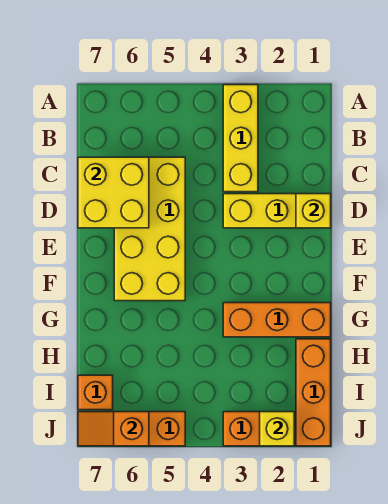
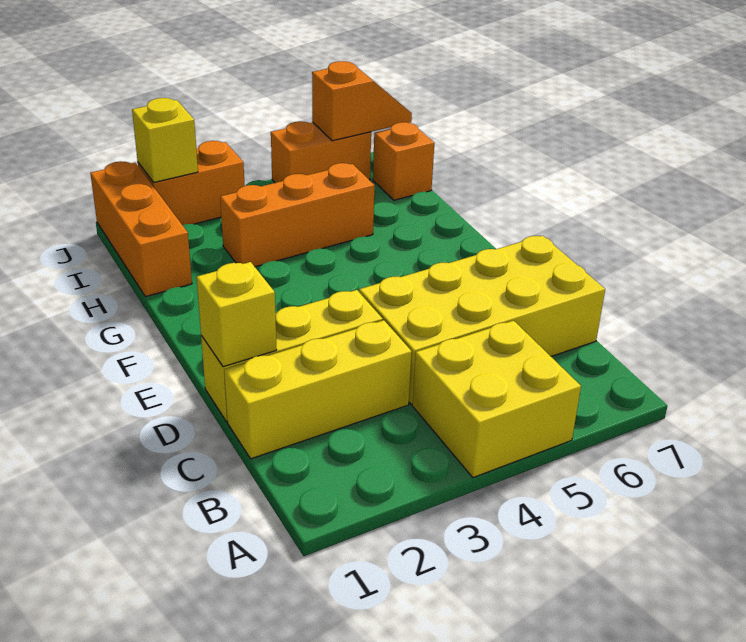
yellow 1x3 brick [223,85,258,192] -> yellow 1x3 brick turned to [224,320,412,459]
yellow 2x4 brick [114,157,185,301] -> yellow 2x4 brick turned to [359,236,605,404]
yellow 2x2 brick [78,157,149,228] -> yellow 2x2 brick moved to [412,321,581,478]
orange 1x3 brick [223,303,331,337] -> orange 1x3 brick moved to [220,163,375,267]

